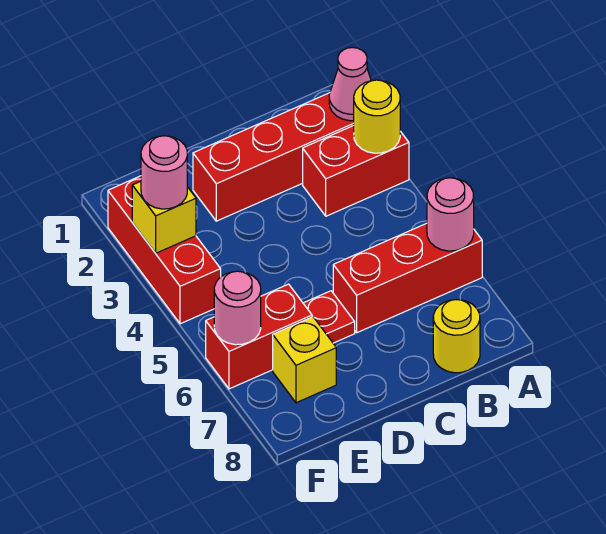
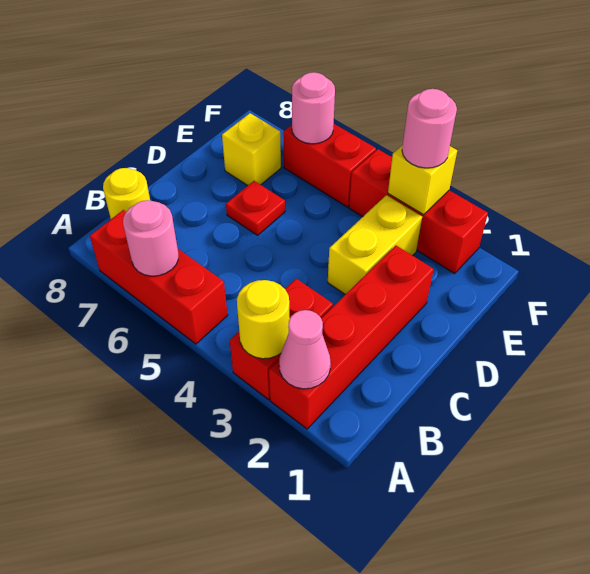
red 1x3 brick [333,223,482,333] -> red 1x3 brick turned to [90,210,228,344]
none -> yellow 1x2 brick [328,195,422,294]
red 1x2 brick [206,284,312,389] -> red 1x2 brick turned to [283,124,376,207]

